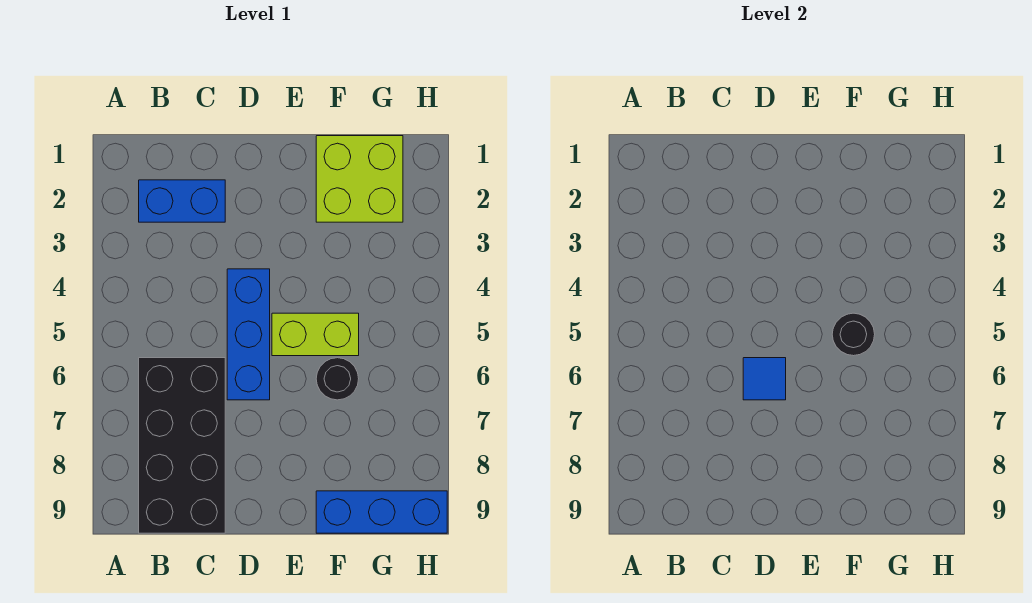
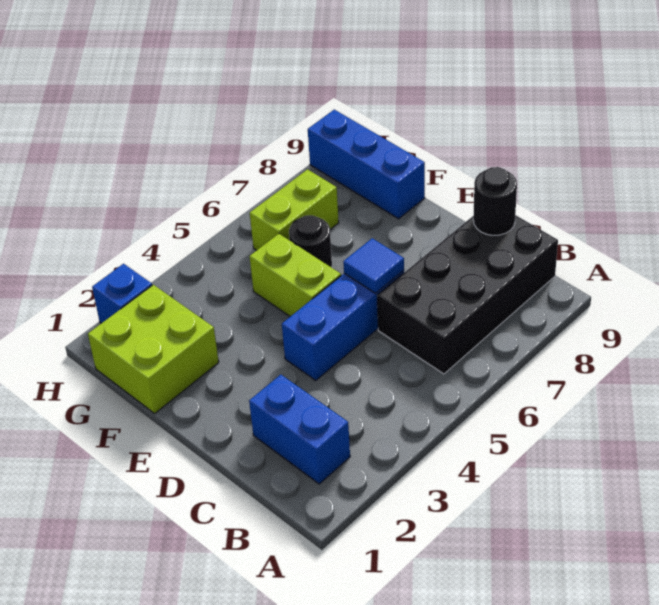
black 1x1 round brick [832,313,875,356] -> black 1x1 round brick moved to [473,167,517,235]
none -> lime 1x2 brick [250,169,339,250]
none -> blue 1x1 brick [92,264,152,323]

